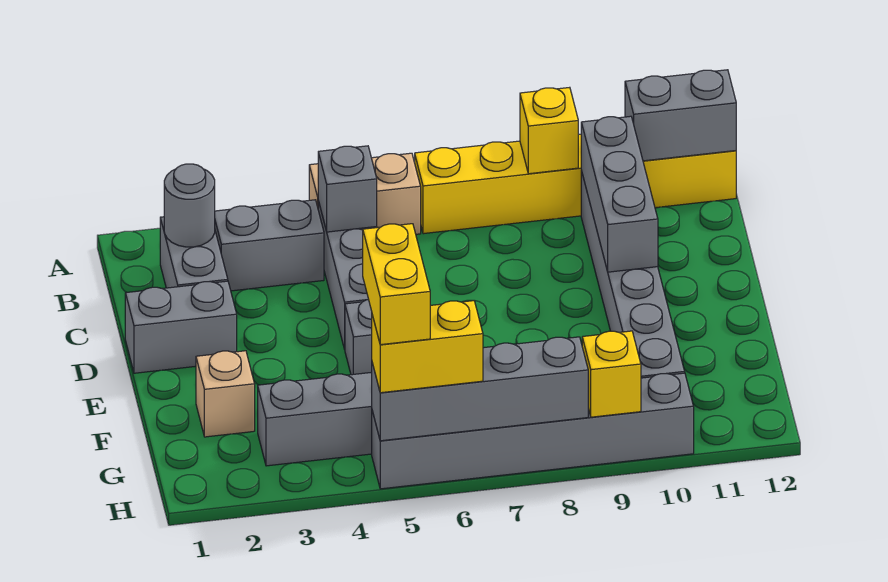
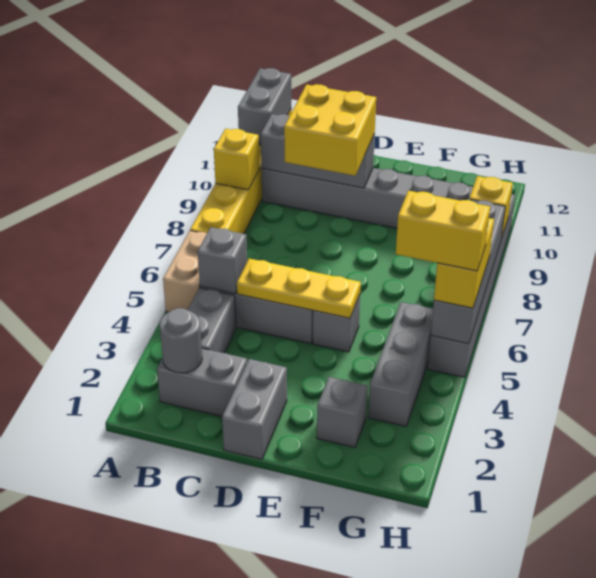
none -> yellow 1x3 plate [237,259,361,318]
none -> yellow 2x2 brick [284,84,376,176]
tan 1x1 brick [196,351,255,437] -> grey 1x1 brick [317,377,367,447]

